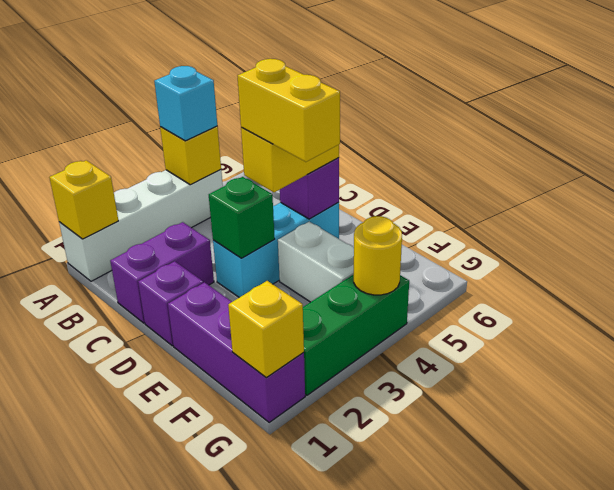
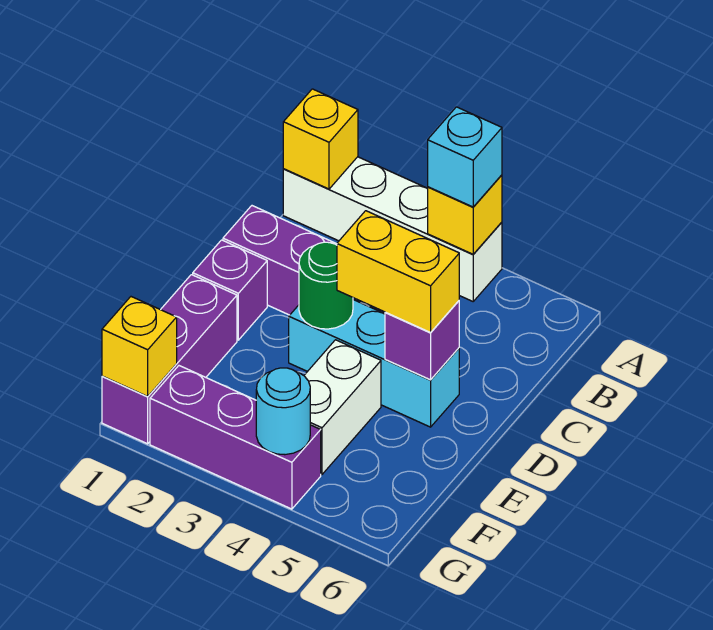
green 1x1 brick [209,177,275,258] -> green 1x1 round brick [299,242,353,329]
yellow 1x2 brick [238,59,340,162] -> none
green 1x3 brick [303,274,409,395] -> purple 1x3 brick [150,366,321,509]
yellow 1x1 round brick [354,216,402,295] -> cyan 1x1 round brick [256,368,310,455]

